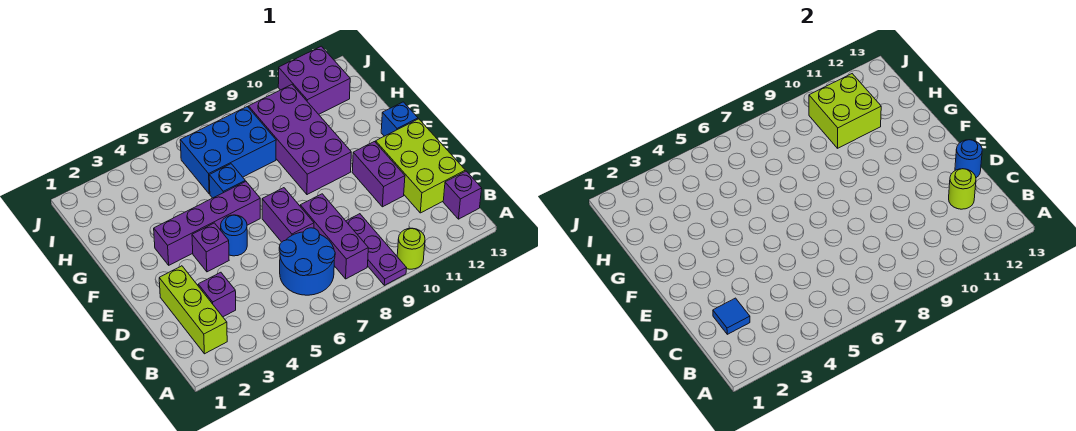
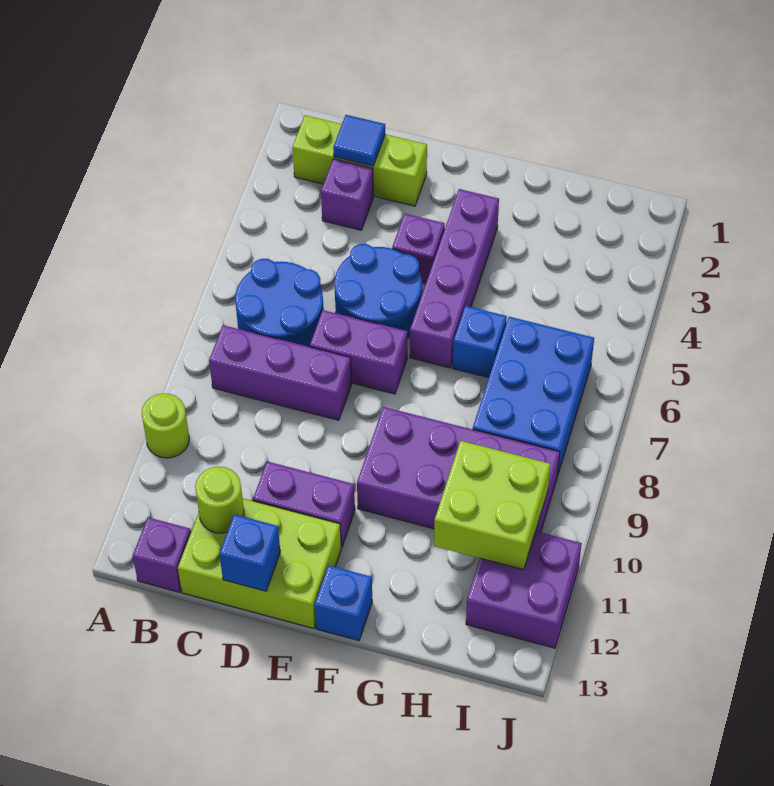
purple 1x3 plate [346,214,406,285] -> none
blue 1x1 round brick [955,140,982,178] -> blue 1x1 brick [219,514,280,591]
blue 1x1 round brick [221,215,247,256] -> blue 2x2 round brick [334,244,422,339]

